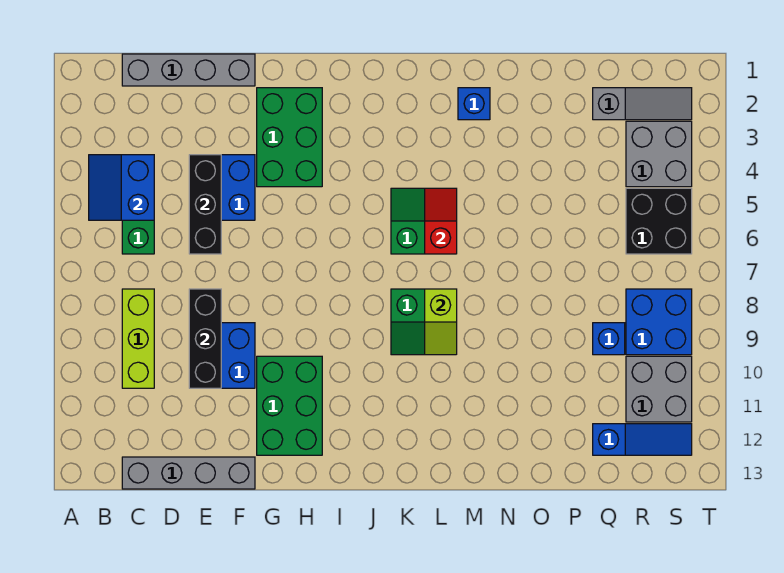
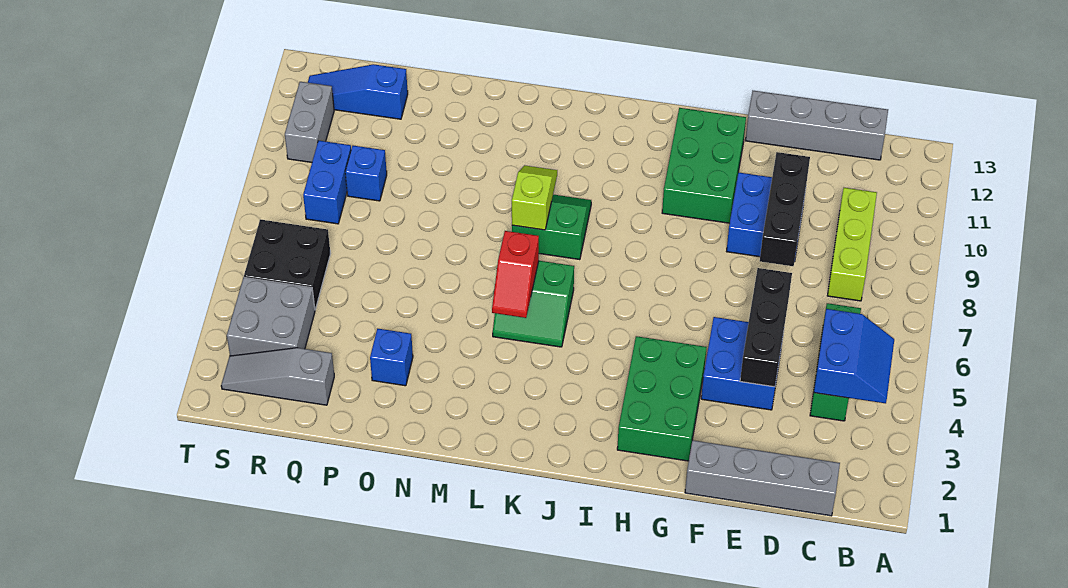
blue 1x1 brick [458,88,490,120] -> blue 1x1 brick moved to [370,329,413,386]
blue 2x2 brick [626,289,692,355] -> blue 1x2 brick [303,141,351,224]
grey 2x2 brick [626,356,692,422] -> grey 1x2 brick [285,82,334,162]

